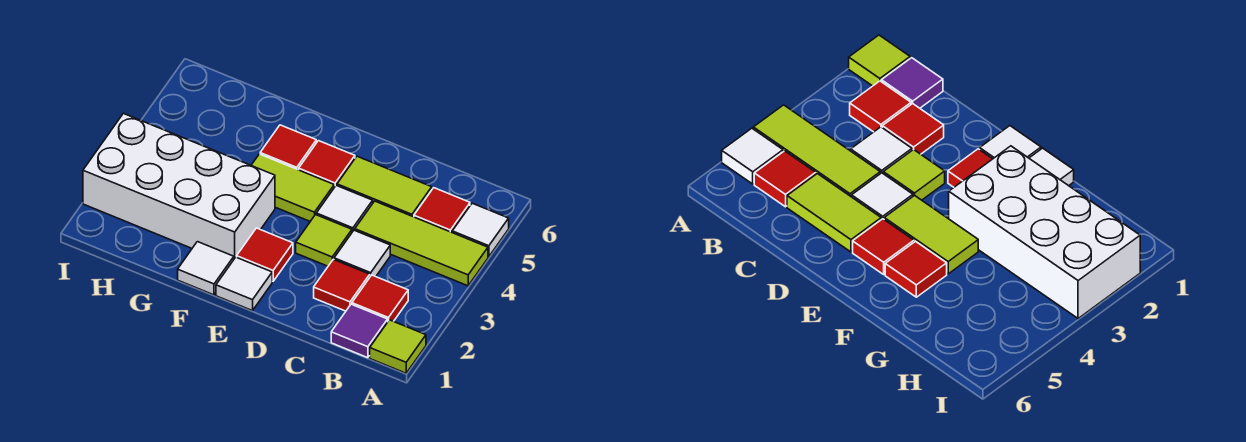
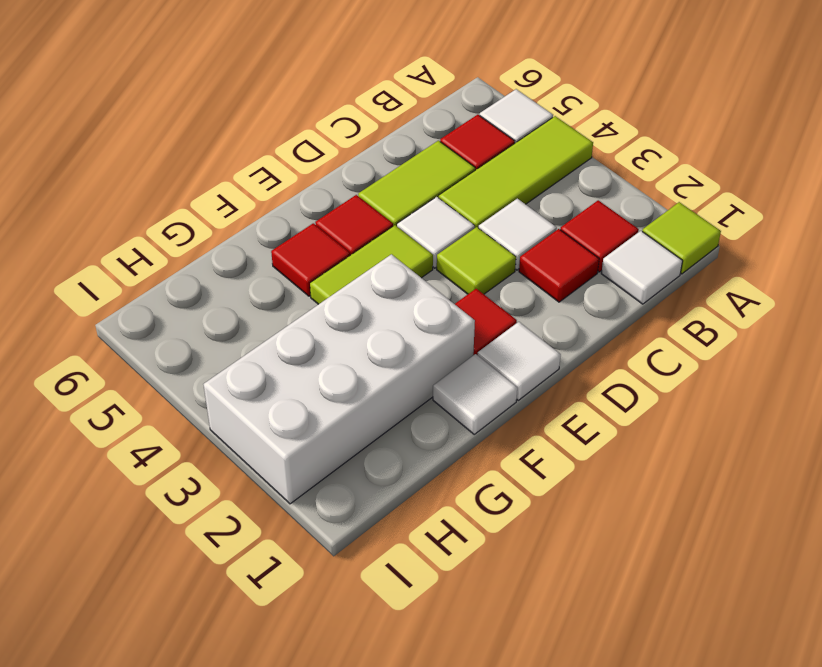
purple 1x1 tile [331,304,388,358] -> white 1x1 tile [601,231,682,304]

